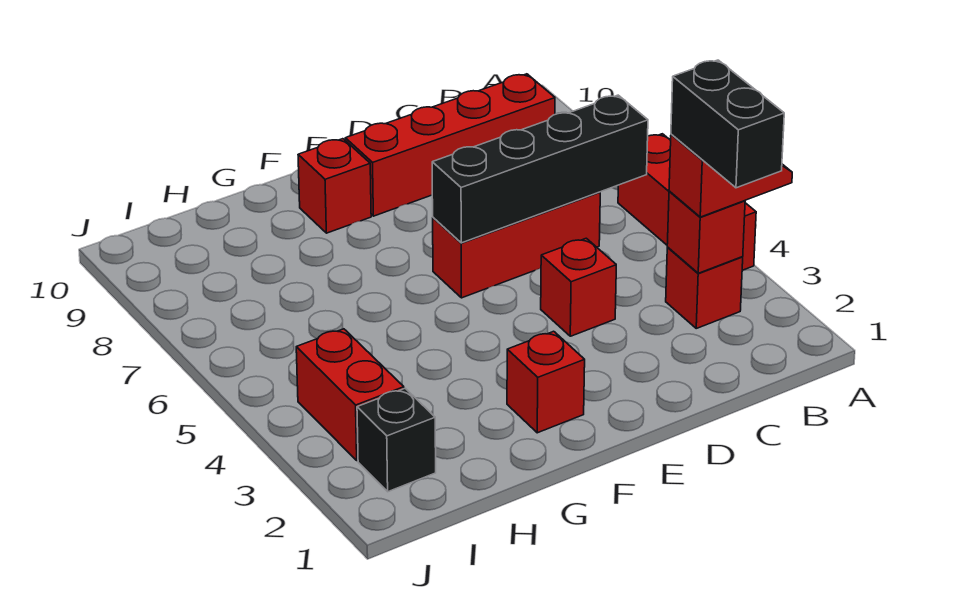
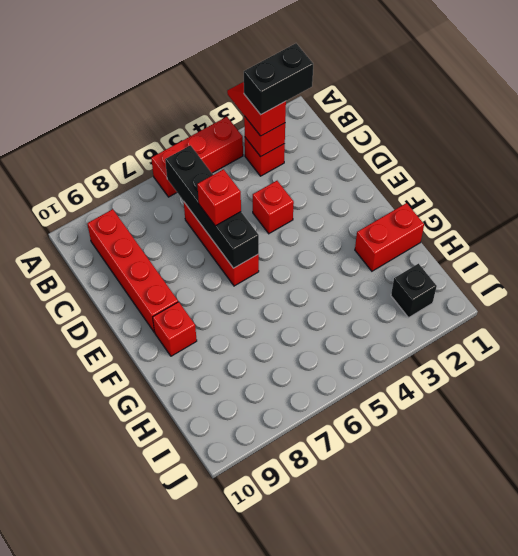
red 1x1 brick [507,331,585,433] -> red 1x1 brick moved to [197,169,241,226]
red 1x2 brick [296,329,404,461] -> red 1x2 brick moved to [355,203,424,271]

